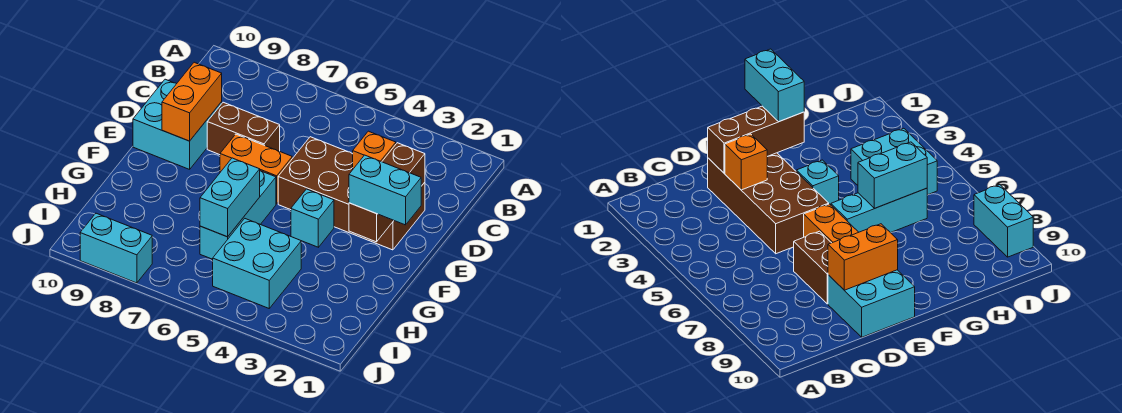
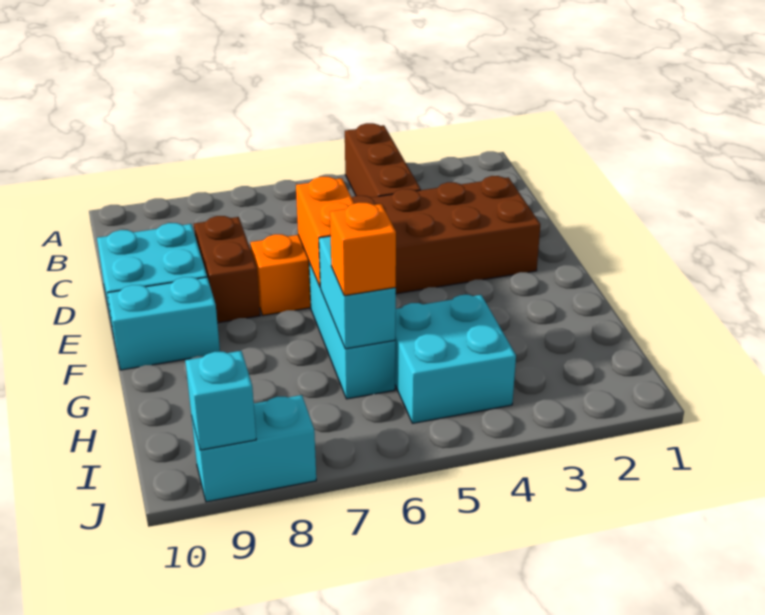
brown 1x3 brick [349,143,425,242] -> brown 1x3 brick moved to [345,123,421,197]
orange 1x1 brick [353,131,396,169] -> orange 1x1 brick moved to [330,203,396,296]
brown 1x2 brick [207,102,280,155] -> brown 1x2 brick turned to [194,216,260,323]
orange 1x2 brick [162,62,222,141] -> orange 1x2 brick moved to [296,177,354,287]
cyan 1x2 brick [349,155,421,225] -> cyan 1x2 brick moved to [108,277,220,370]
cyan 1x1 brick [291,189,334,247] -> cyan 1x1 brick moved to [185,351,256,450]

